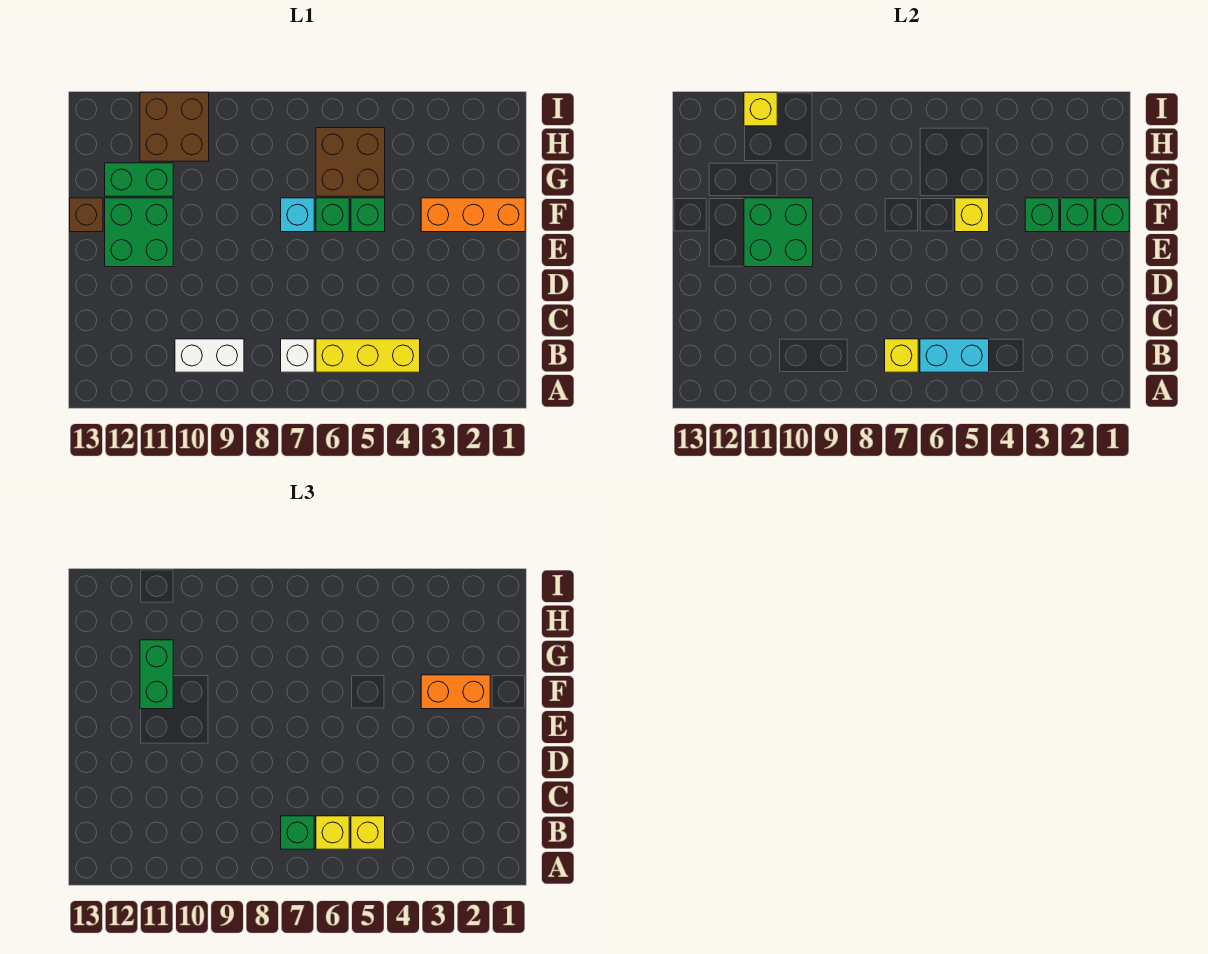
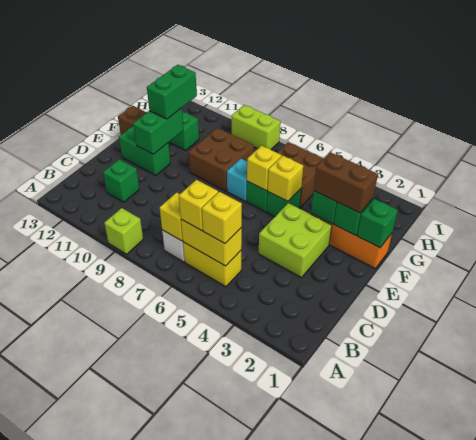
none -> lime 1x1 brick [104,208,143,254]
yellow 1x3 brick [316,339,420,372] -> yellow 1x2 brick [183,242,241,287]
cyan 1x2 brick [920,339,989,372] -> yellow 1x2 brick [181,220,242,266]
green 1x1 brick [281,816,314,849] -> green 1x1 brick moved to [103,159,139,202]
white 1x2 brick [175,339,244,372] -> none
none -> lime 2x2 brick [259,203,332,278]
green 2x2 brick [744,198,813,267] -> green 1x2 brick [133,108,183,154]
green 2x2 brick [105,198,173,267] -> green 1x2 brick [119,126,170,175]
orange 1x2 brick [421,675,490,709] -> brown 1x2 brick [314,152,378,213]
brown 2x2 brick [140,92,209,161] -> brown 2x2 brick moved to [188,128,254,191]
none -> lime 1x2 brick [231,105,280,150]
yellow 1x1 brick [744,92,777,126] -> yellow 1x1 brick moved to [247,146,282,191]

